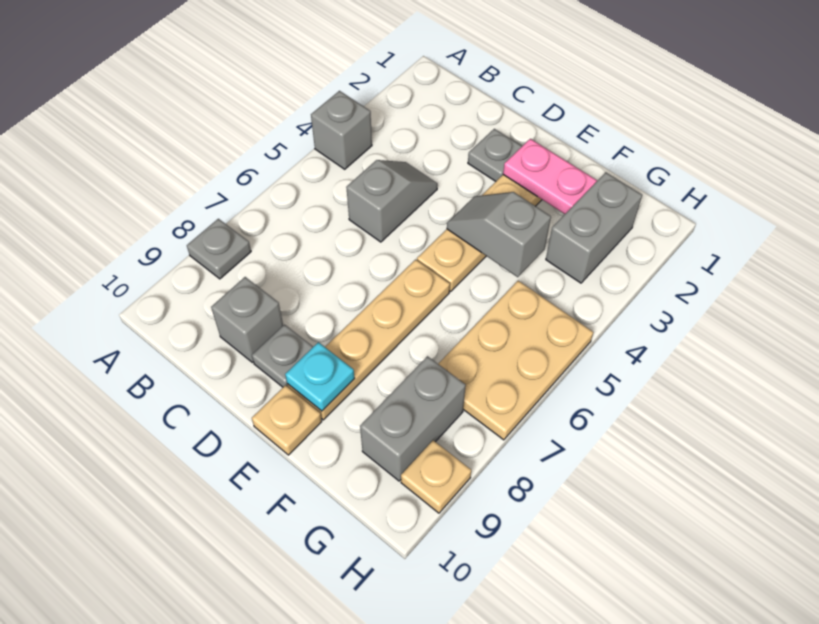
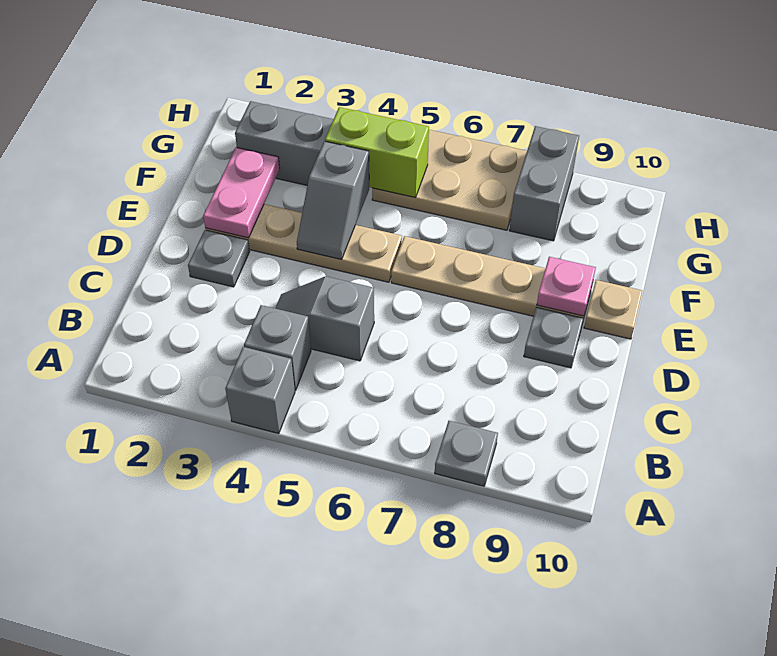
grey 1x1 brick [211,277,283,362] -> grey 1x1 brick moved to [244,305,311,390]
cyan 1x1 plate [285,342,355,411] -> pink 1x1 plate [537,257,596,316]
none -> lime 1x2 brick [325,107,429,198]
grey 1x2 brick [360,356,466,481] -> grey 1x2 brick turned to [509,126,579,241]
tan 1x1 plate [401,440,471,513] -> none

